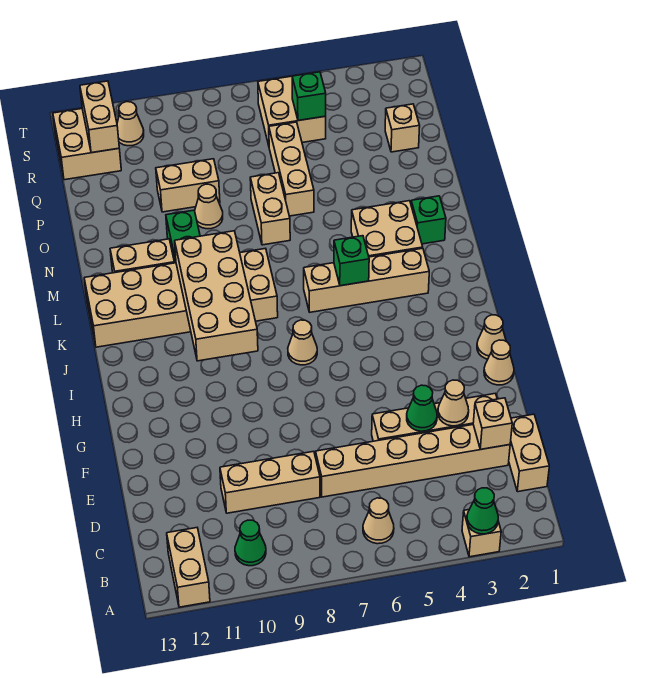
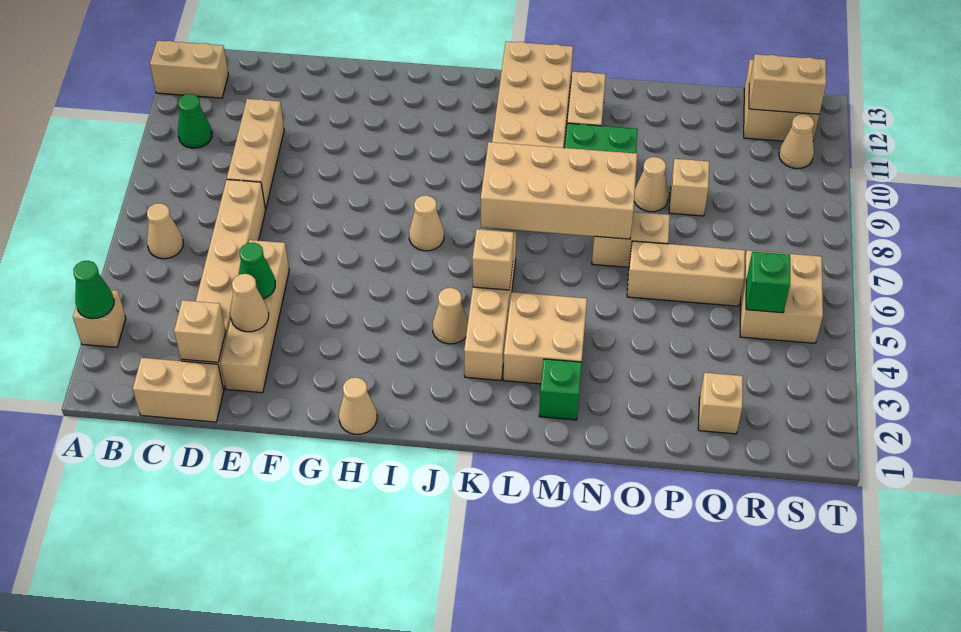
tan 1x1 cone [484,340,514,385] -> tan 1x1 cone moved to [432,288,468,344]
tan 2x4 brick [175,231,258,361] -> tan 2x4 brick moved to [481,142,637,239]
green 1x1 brick [334,236,369,286] -> tan 1x1 brick [472,229,514,290]
tan 1x2 brick [156,159,220,212] -> tan 1x1 brick [669,159,709,216]

